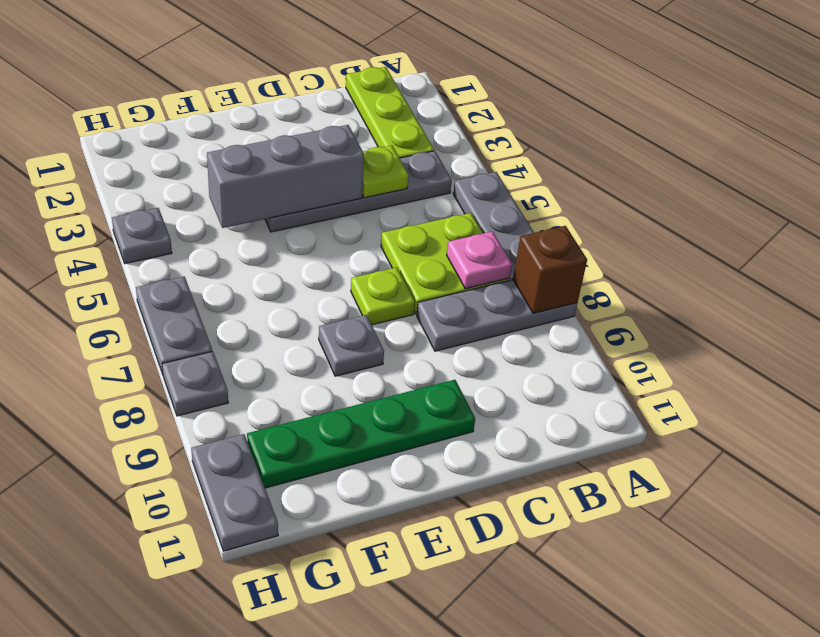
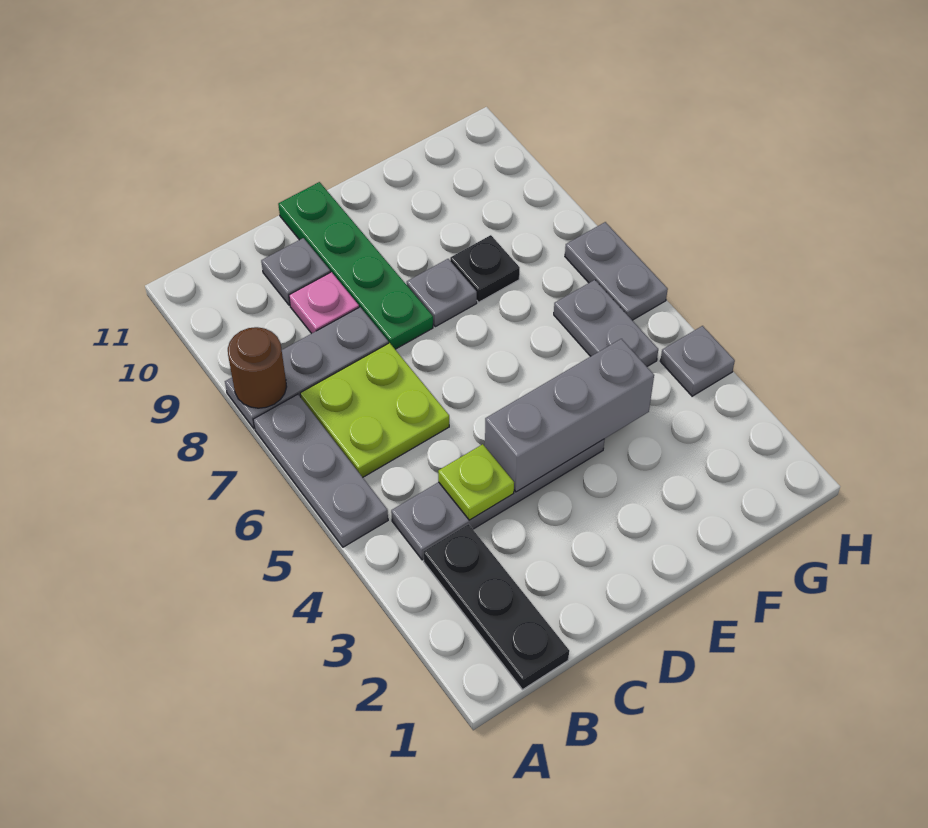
brown 1x1 brick [513,226,587,313] -> brown 1x1 round brick [228,327,287,408]
lime 1x3 plate [346,67,434,158] -> black 1x3 plate [423,524,569,689]
pink 1x1 plate [447,232,512,289] -> pink 1x1 plate moved to [289,272,359,334]
lime 1x1 plate [351,267,415,325] -> none
green 1x4 plate [247,380,475,488] -> green 1x4 plate turned to [278,182,433,349]
none -> black 1x1 plate [450,235,520,302]
grey 1x1 plate [162,351,228,416] -> grey 1x1 plate moved to [261,238,330,305]
grey 1x2 plate [191,434,278,551] -> grey 1x2 plate moved to [554,280,658,366]

